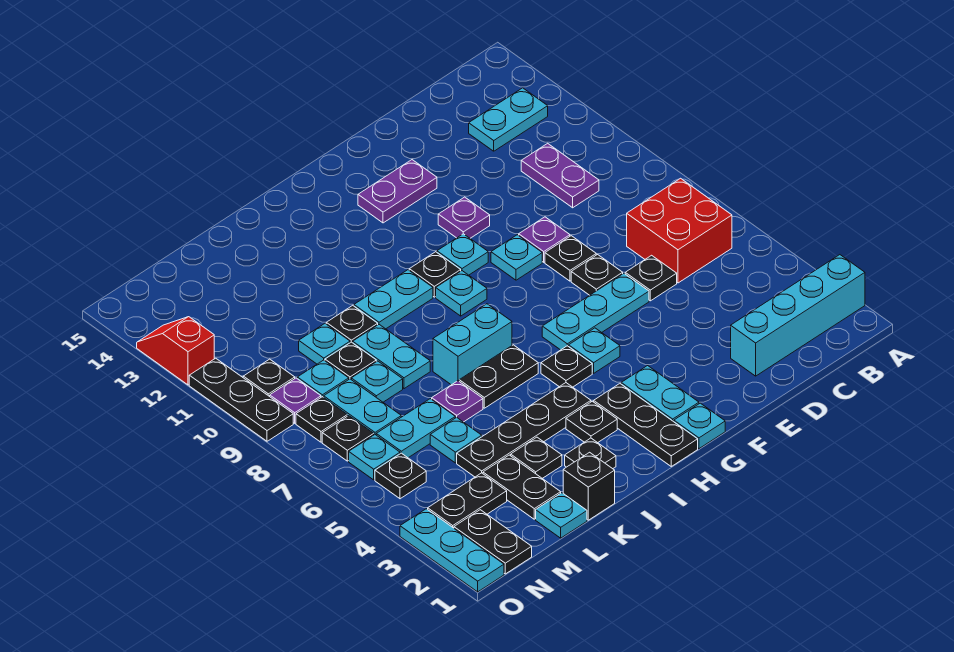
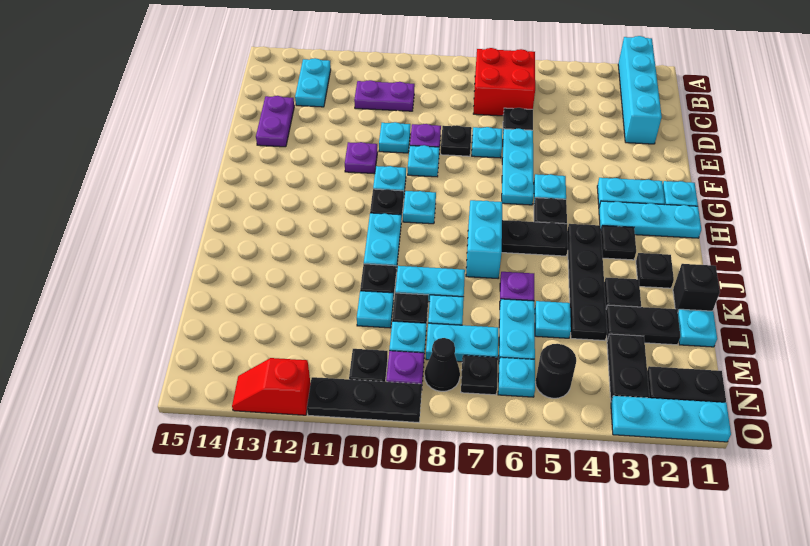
black 1x1 plate [571,255,623,295] -> cyan 1x1 plate [472,127,502,158]
none -> cyan 1x1 plate [379,122,410,153]
purple 1x2 plate [358,160,437,223] -> purple 1x2 plate moved to [256,96,294,147]
black 1x3 plate [594,384,698,466] -> cyan 1x3 plate [599,201,701,238]
black 1x2 plate [459,345,538,408] -> black 1x2 plate turned to [502,220,568,256]
black 1x1 plate [375,453,426,499] -> black 1x1 round brick [535,344,576,398]
black 1x1 plate [296,397,347,442] -> black 1x1 cone [425,338,460,391]

